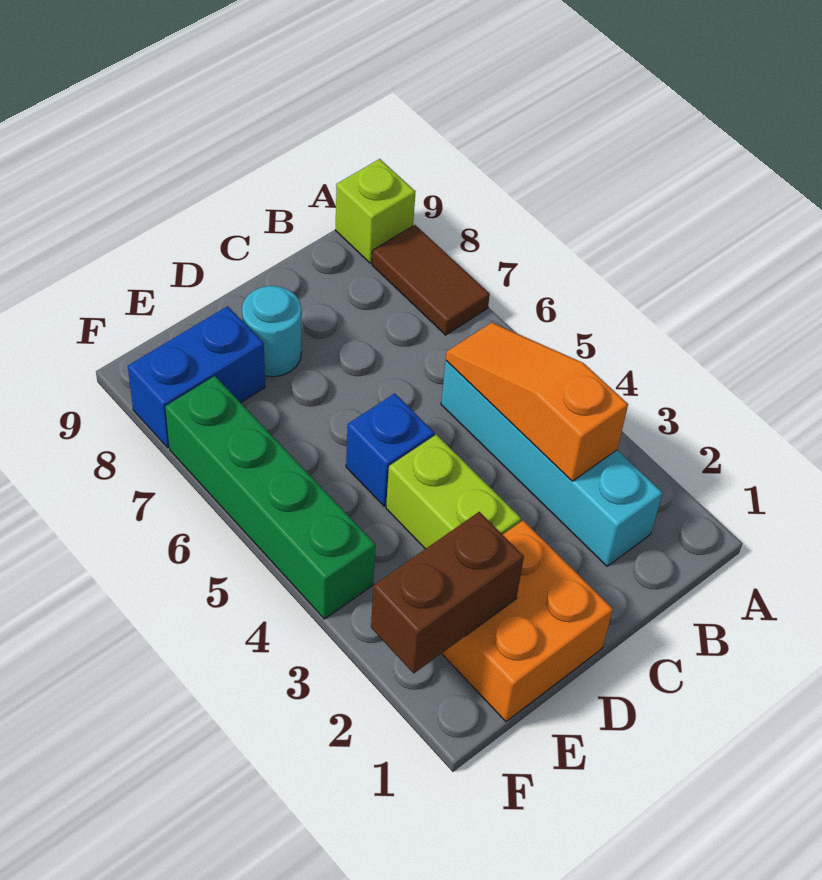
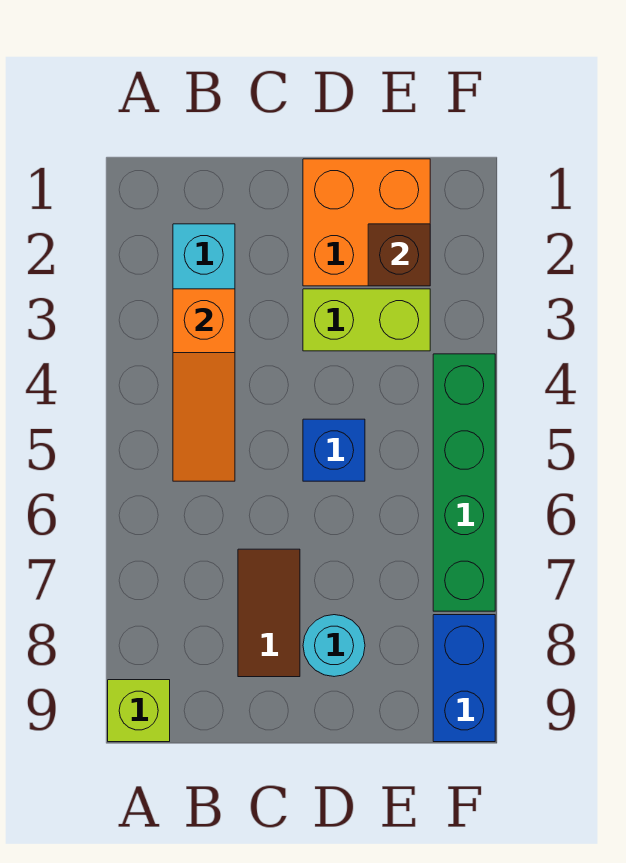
brown 1x2 tile [372,225,490,335] -> brown 1x2 tile moved to [238,549,300,677]
lime 1x2 brick [386,435,521,549] -> lime 1x2 brick turned to [303,289,430,351]
brown 1x2 brick [371,512,524,673] -> brown 1x1 brick [368,224,430,286]
blue 1x2 brick [128,306,265,448] -> blue 1x2 brick turned to [433,615,495,742]

